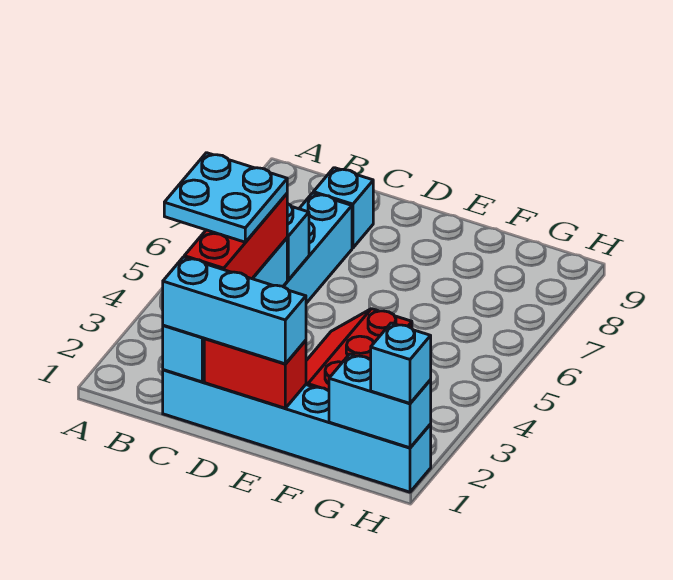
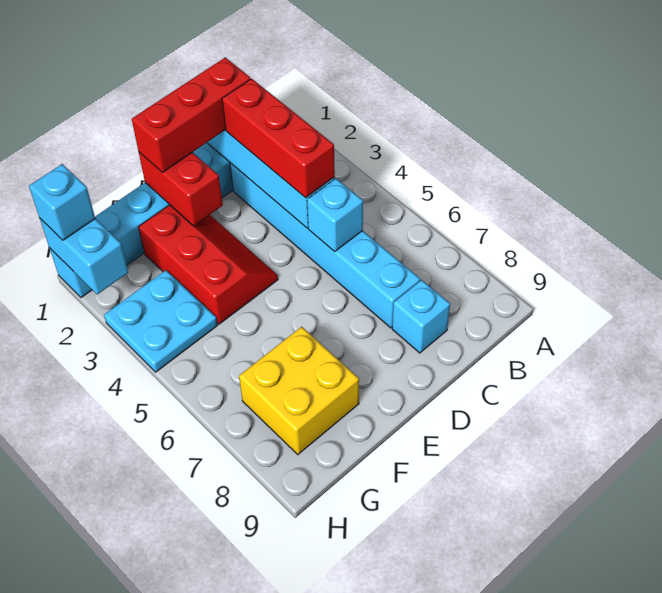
cyan 2x2 plate [164,153,287,242] -> cyan 2x2 plate moved to [104,270,217,372]
cyan 1x3 brick [163,257,306,364] -> red 1x3 brick [132,57,251,172]
red 1x2 brick [204,339,306,408] -> red 1x2 brick turned to [139,152,223,226]
none -> yellow 2x2 brick [239,327,359,455]
cyan 1x2 brick [329,354,431,448] -> cyan 1x2 brick turned to [40,219,128,295]

